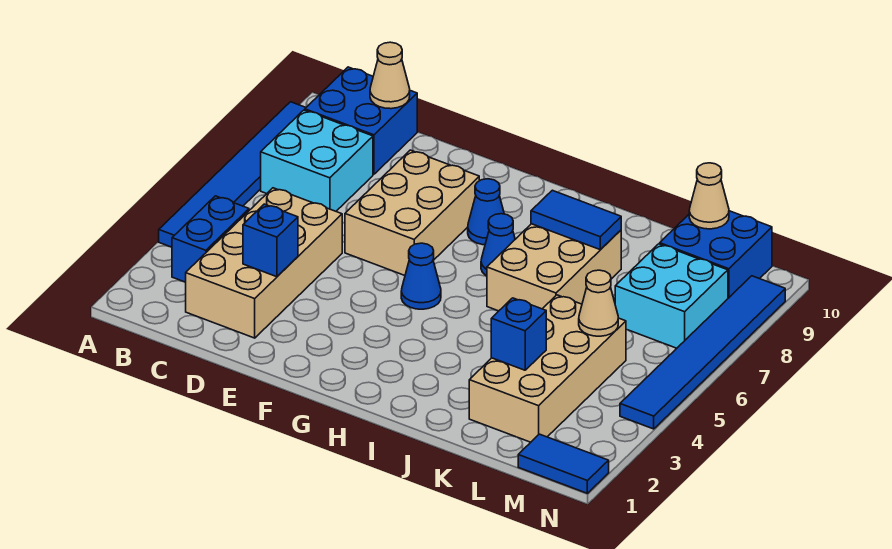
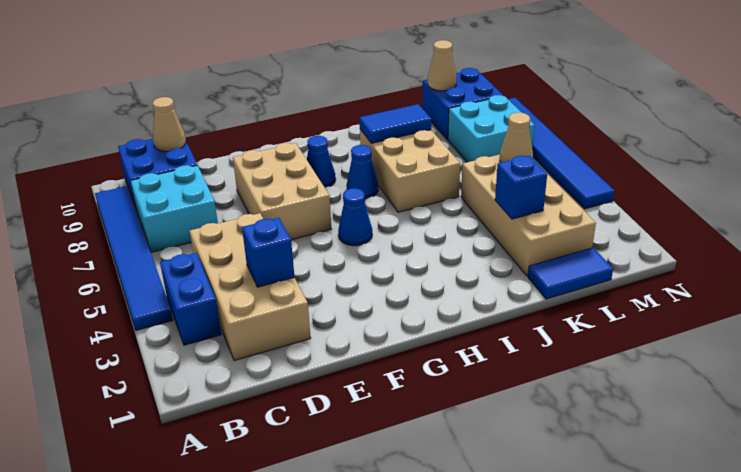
blue 1x2 tile [518,434,609,493] -> blue 1x2 tile moved to [528,248,613,299]

